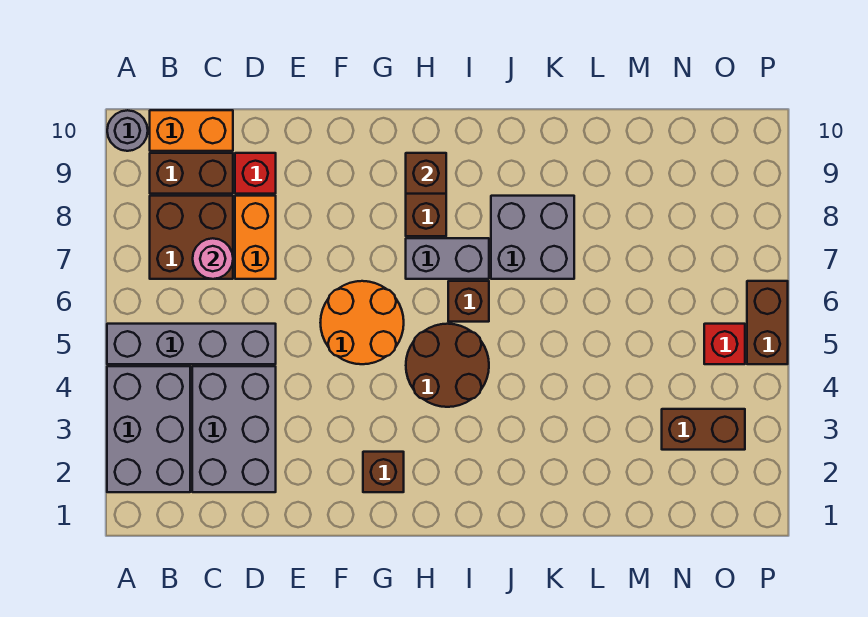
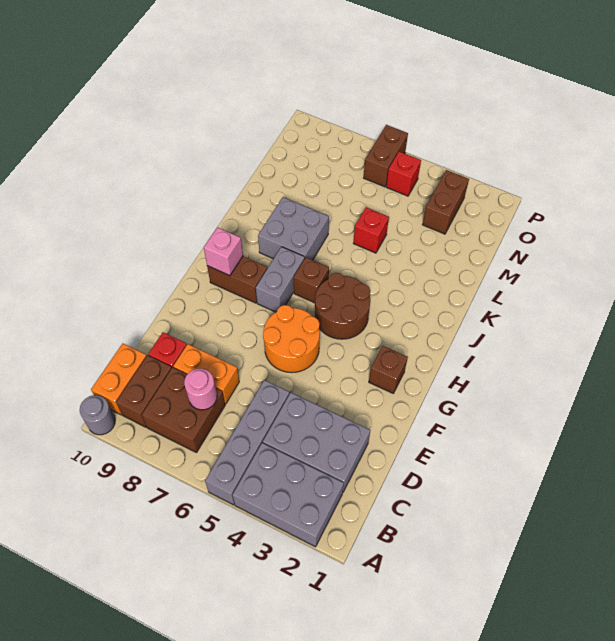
brown 1x1 brick [406,153,446,194] -> pink 1x1 brick [204,227,243,276]
none -> red 1x1 brick [353,208,389,253]
brown 1x2 brick [747,281,788,364] -> brown 1x2 brick turned to [364,125,408,187]

